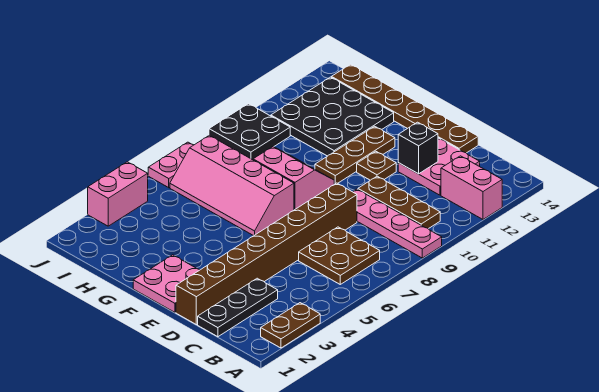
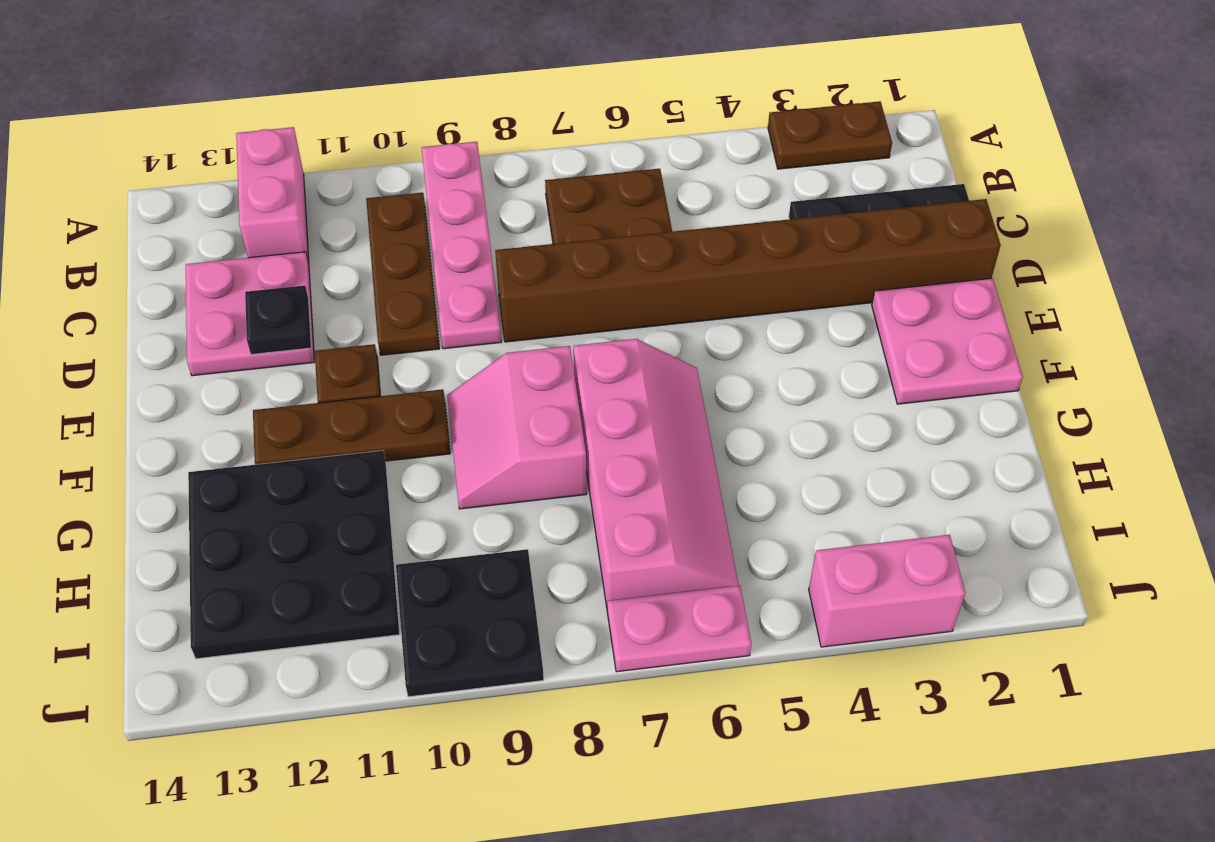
black 1x1 brick [398,122,438,174] -> black 1x1 plate [245,285,311,354]
brown 1x6 plate [331,64,478,153] -> none

